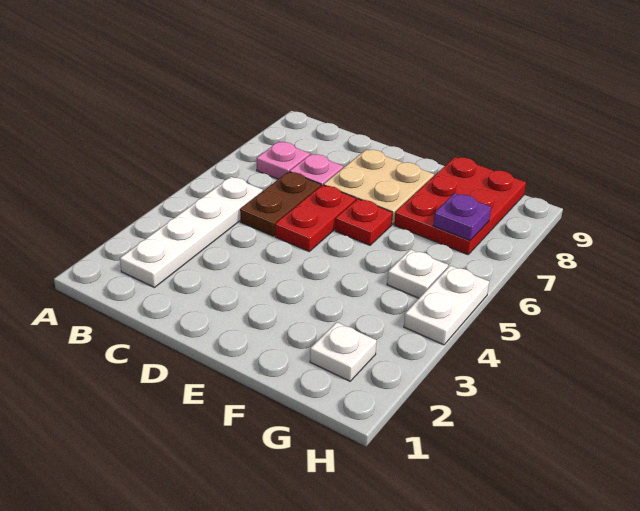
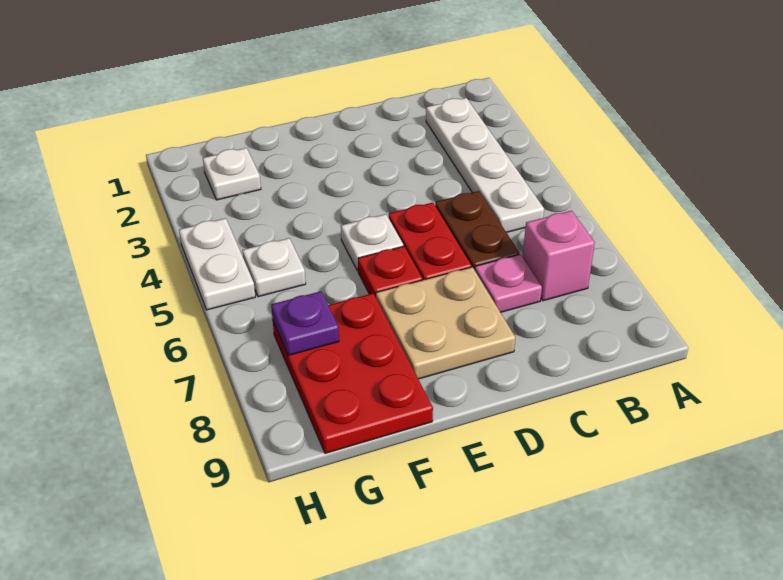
pink 1x1 plate [257,142,310,179] -> pink 1x1 brick [523,211,595,301]
none -> white 1x1 plate [341,214,403,271]

